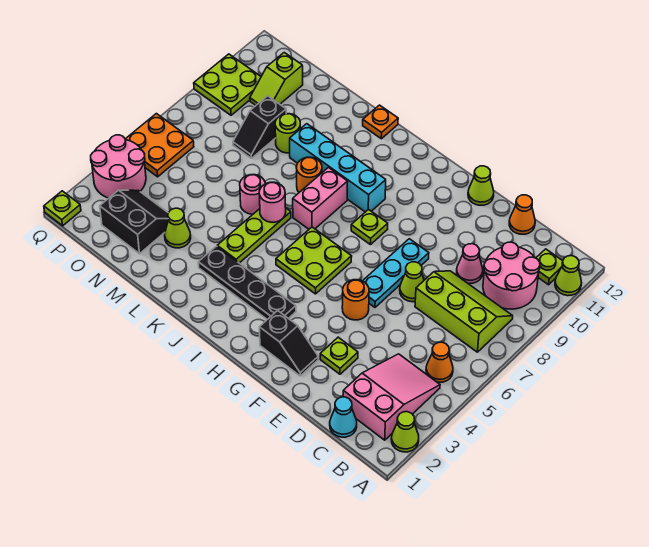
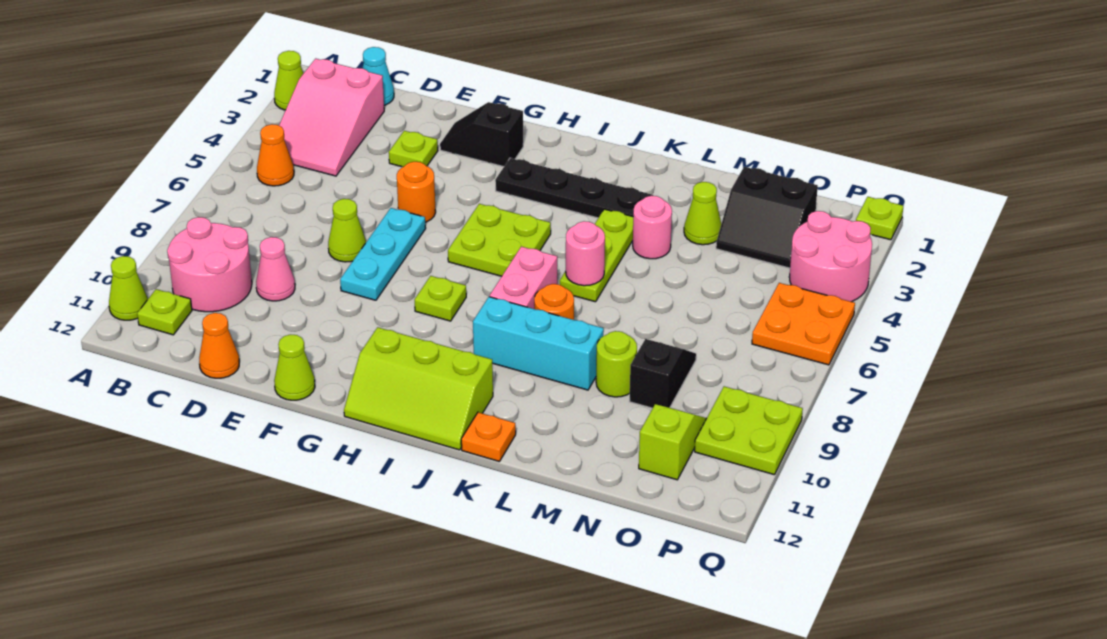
lime 2x3 slope [415,271,513,352] -> lime 2x3 slope moved to [344,327,493,450]
cyan 1x4 brick [290,124,386,212] -> cyan 1x3 brick [473,297,604,390]
pink 1x1 round brick [240,175,265,214] -> pink 1x1 round brick moved to [633,196,672,259]

